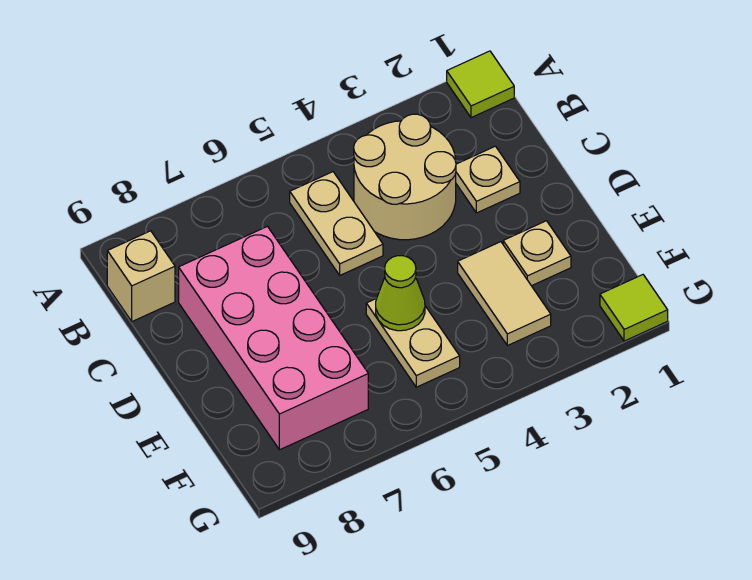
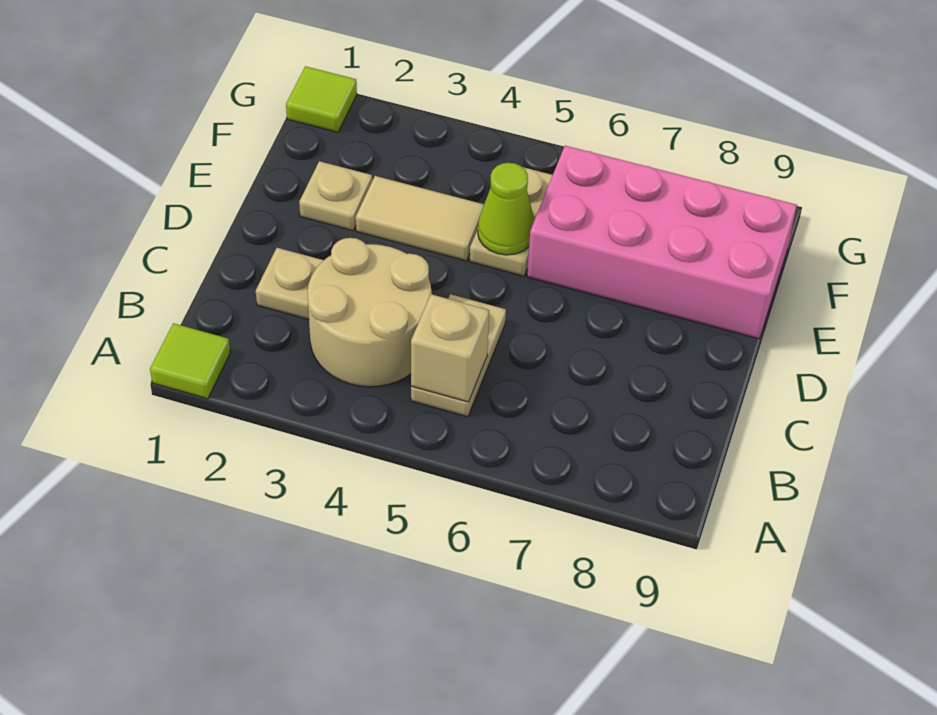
tan 1x1 brick [107,231,175,322] -> tan 1x1 brick moved to [411,294,489,402]
pink 2x4 brick [179,226,368,450] -> pink 2x4 brick turned to [527,146,797,339]
tan 1x2 tile [458,242,551,346] -> tan 1x2 tile turned to [356,176,484,261]

